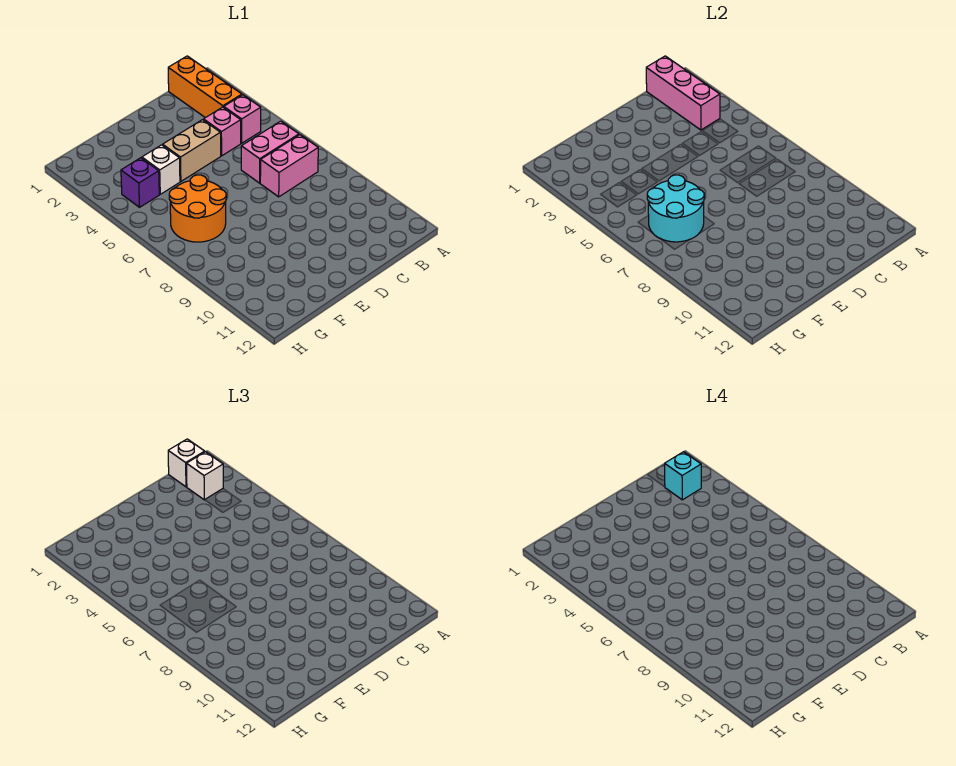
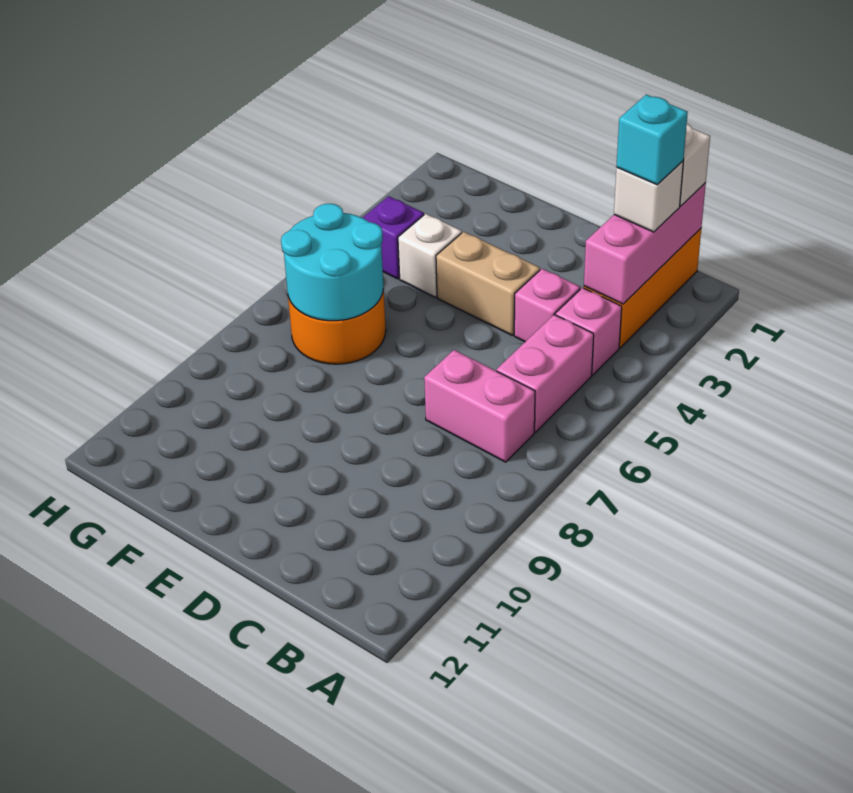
pink 1x2 brick [241,121,299,183] -> pink 1x2 brick turned to [497,315,594,432]

